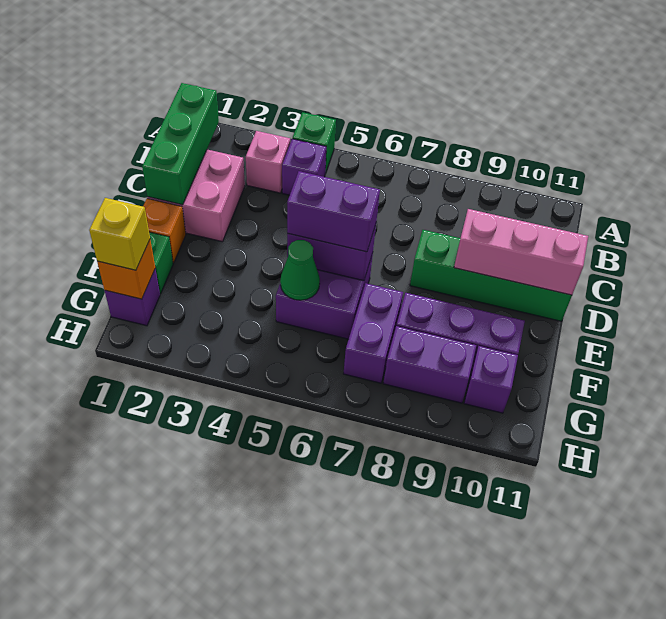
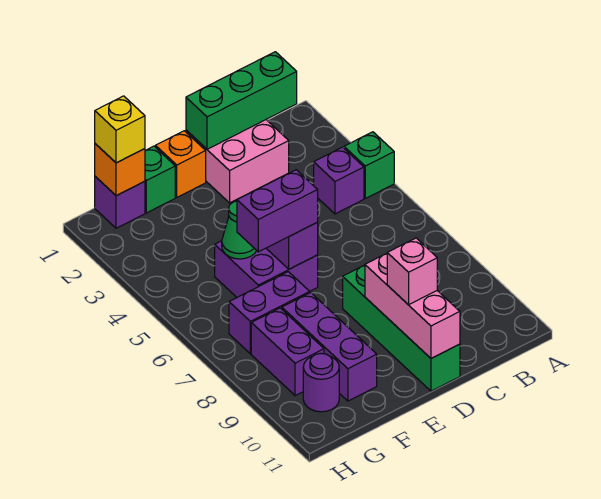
pink 1x1 brick [246,131,290,193] -> pink 1x1 brick moved to [387,238,437,305]
purple 1x2 brick [287,171,380,252] -> purple 1x2 brick turned to [237,170,318,252]
purple 1x1 brick [464,346,518,413] -> purple 1x1 round brick [303,353,339,412]

